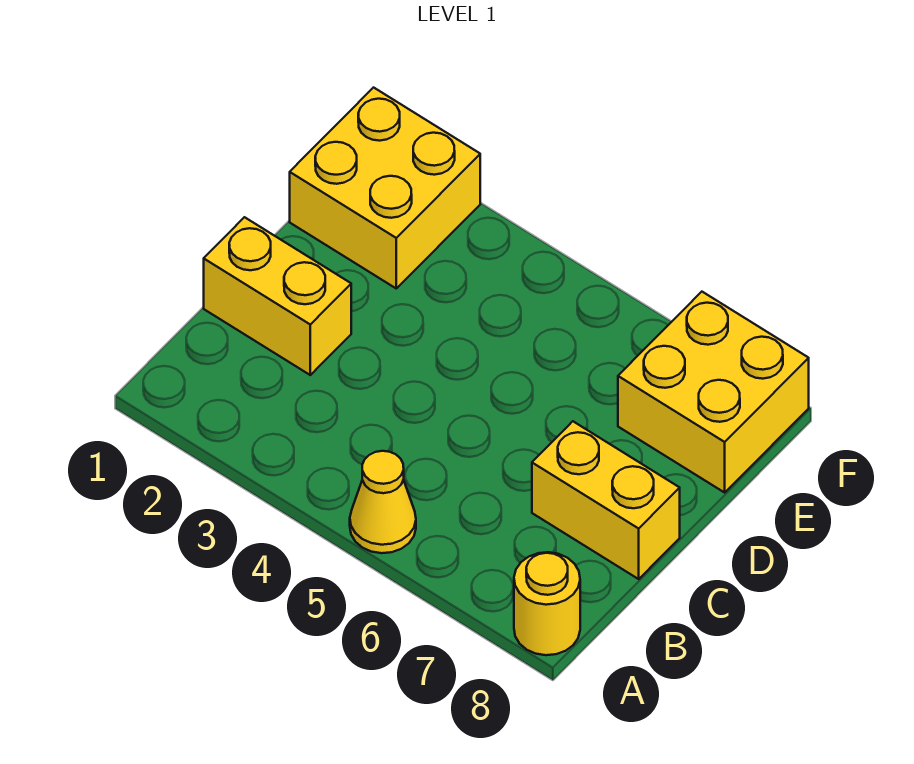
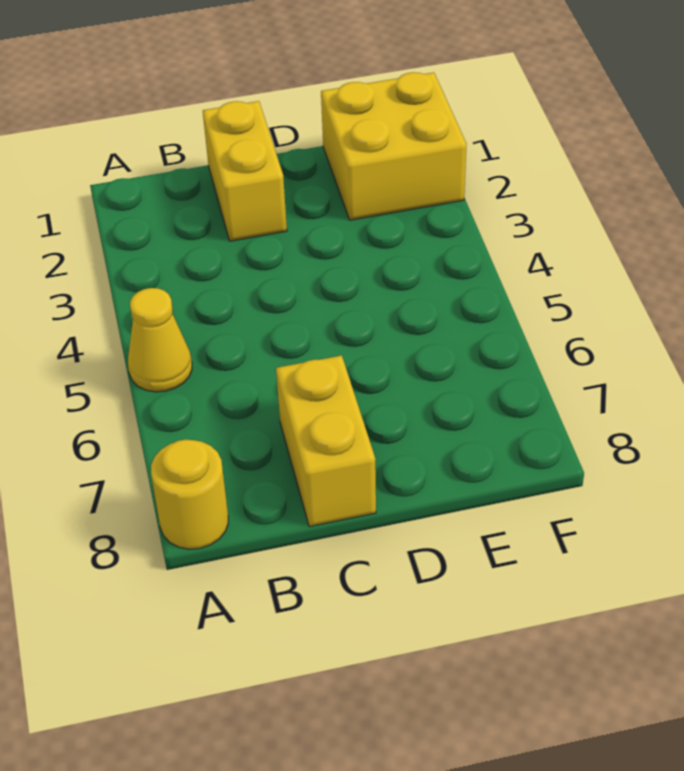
yellow 2x2 brick [618,292,809,492] -> none

